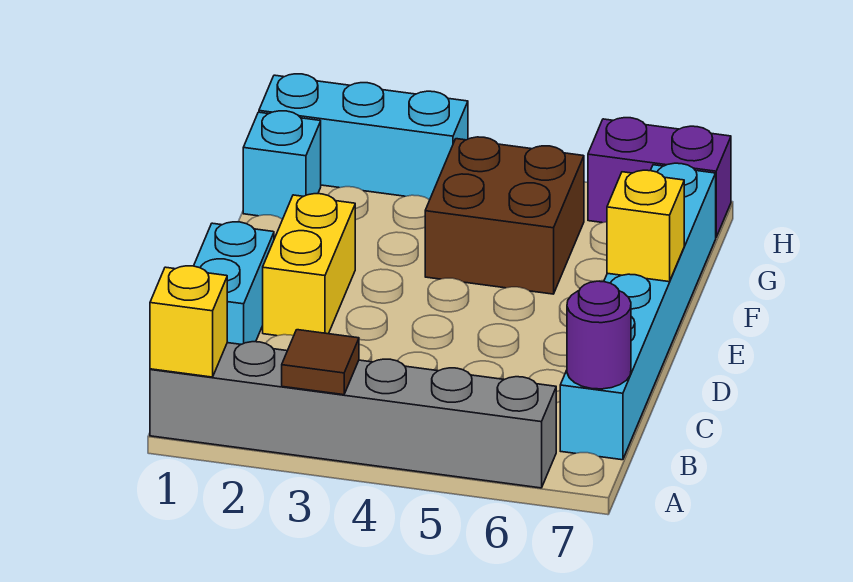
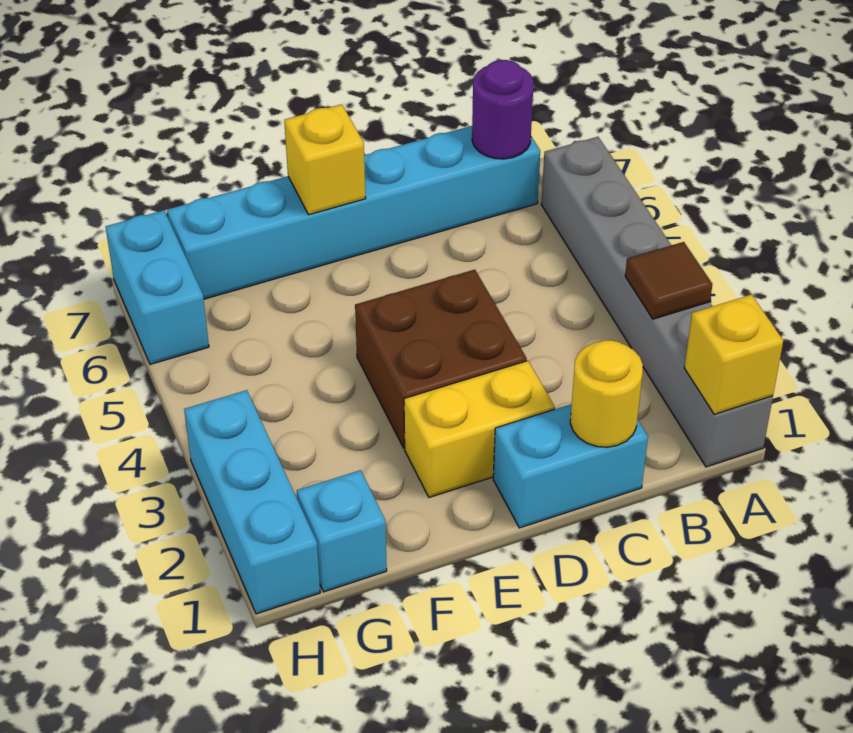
none -> yellow 1x1 round brick [570,340,643,447]
brown 2x2 brick [425,137,584,294] -> brown 2x2 brick moved to [355,270,527,448]
purple 1x2 brick [588,118,731,237] -> cyan 1x2 brick [106,210,209,364]

